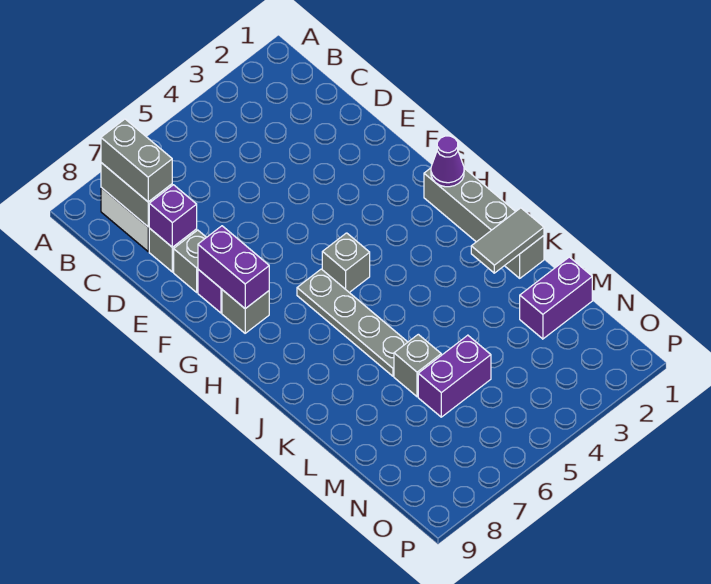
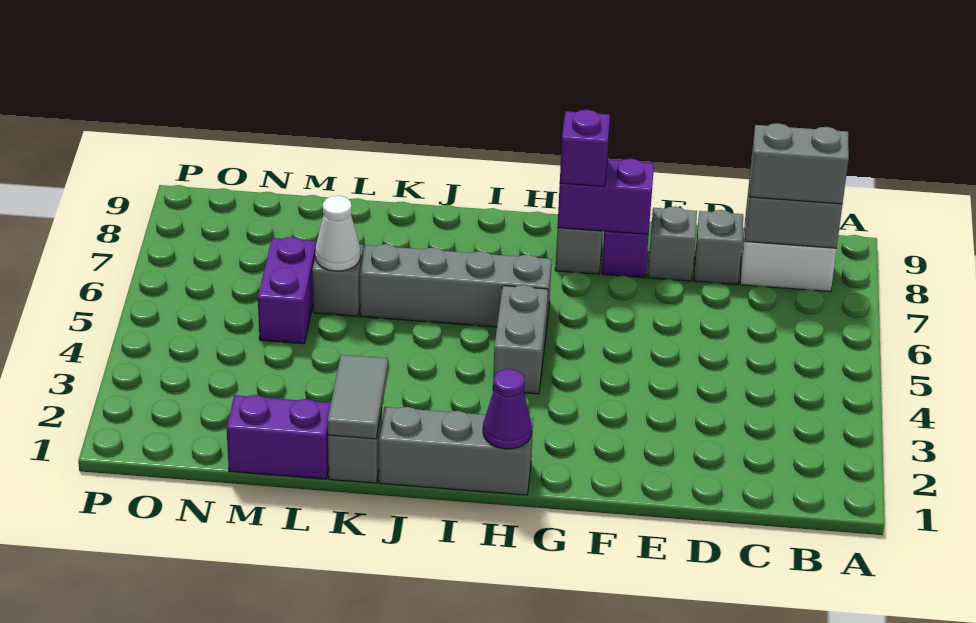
purple 1x1 brick [149,185,197,247] -> purple 1x1 brick moved to [560,110,610,186]
grey 1x1 brick [322,233,370,292] -> grey 1x2 brick [493,285,548,394]
grey 1x4 plate [297,269,407,376] -> grey 1x4 brick [360,244,552,328]
none -> white 1x1 cone [315,196,360,271]
purple 1x2 brick [520,257,592,339] -> purple 1x2 brick turned to [227,395,331,479]

